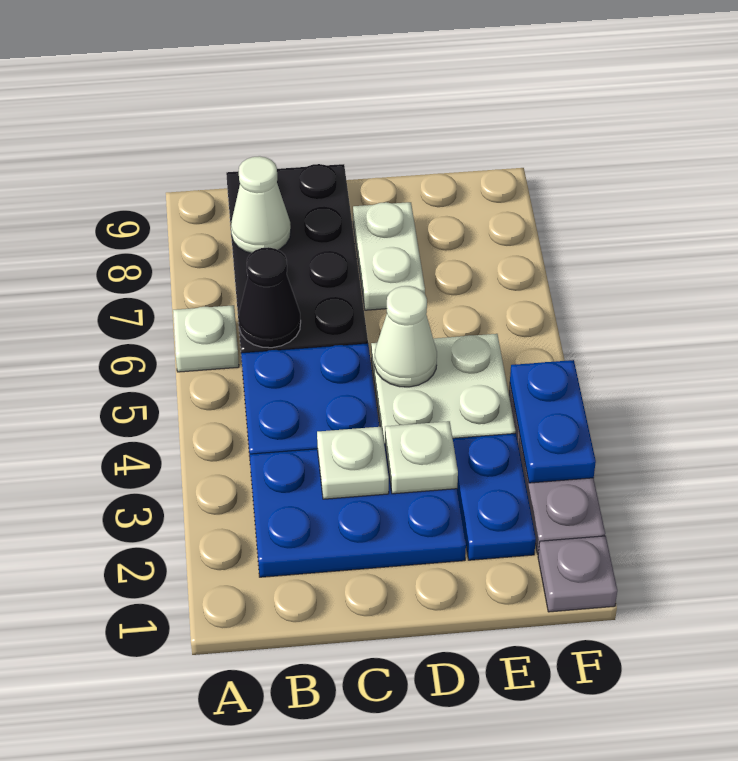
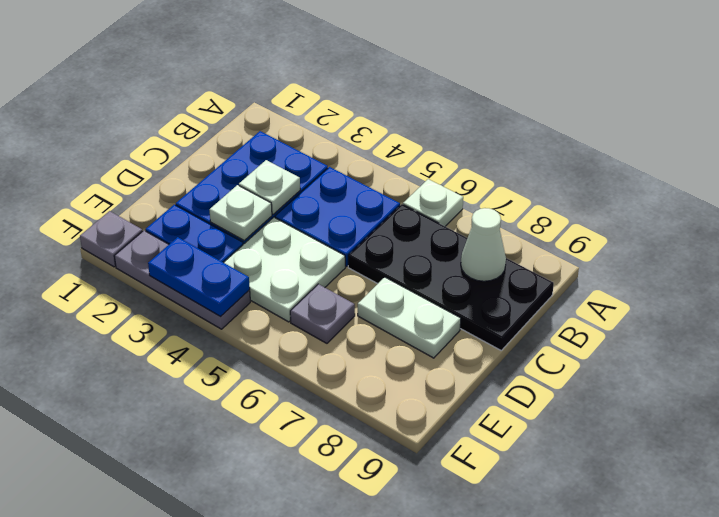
black 1x1 cone [239,247,301,348] -> none
white 1x1 cone [375,286,437,387] -> none
none -> grey 1x1 plate [290,284,355,343]

